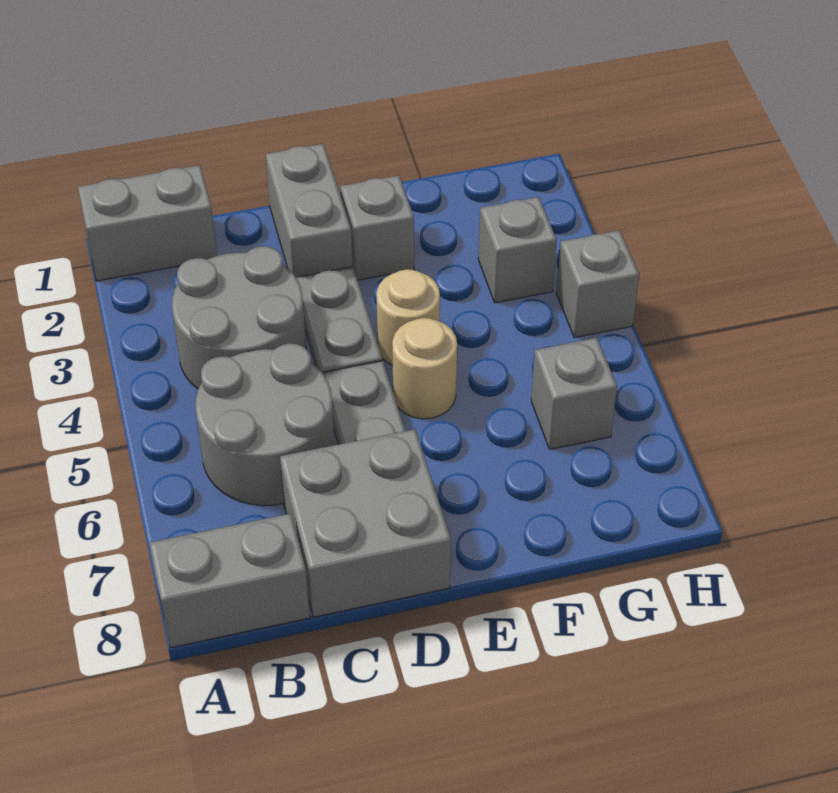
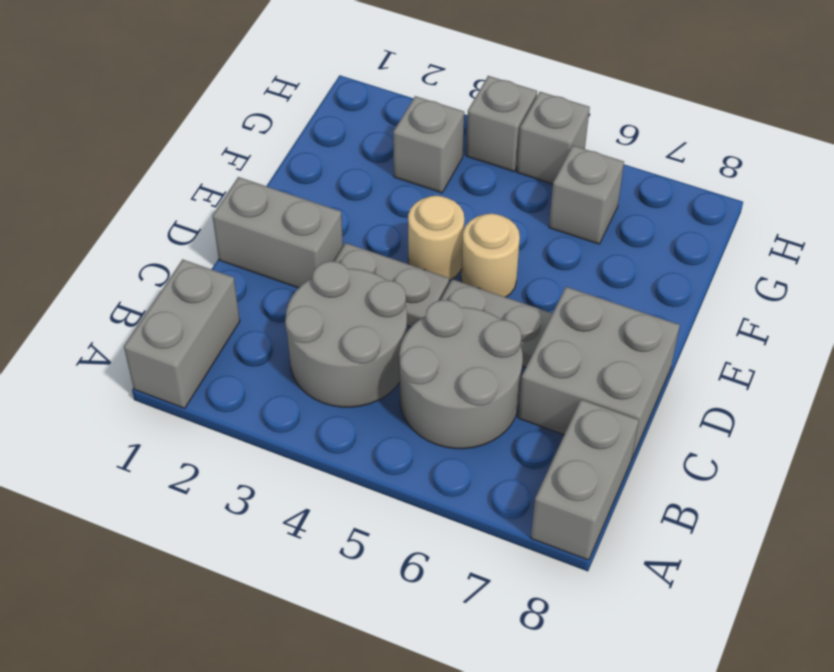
grey 1x1 brick [340,176,414,280] -> grey 1x1 brick moved to [517,92,590,184]

